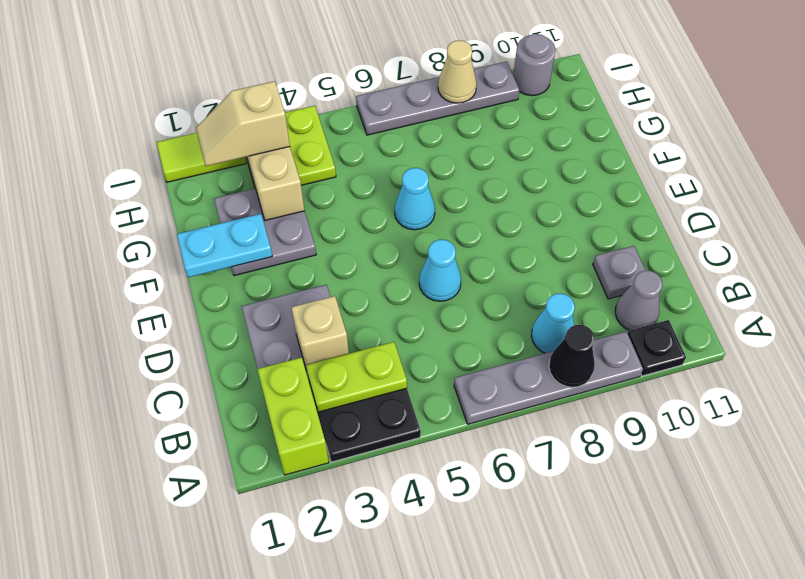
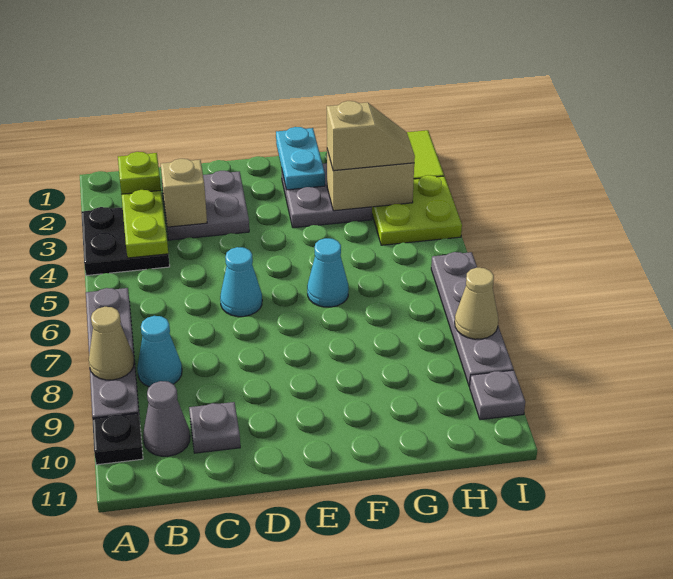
lime 1x2 brick [257,357,329,475] -> lime 1x1 brick [118,152,161,194]
black 1x1 cone [549,325,595,387] -> tan 1x1 cone [89,307,134,380]
tan 1x2 slope [196,81,290,166] -> tan 1x2 slope turned to [327,101,415,171]
grey 1x1 round brick [513,34,556,96] -> grey 1x1 plate [470,370,525,420]

